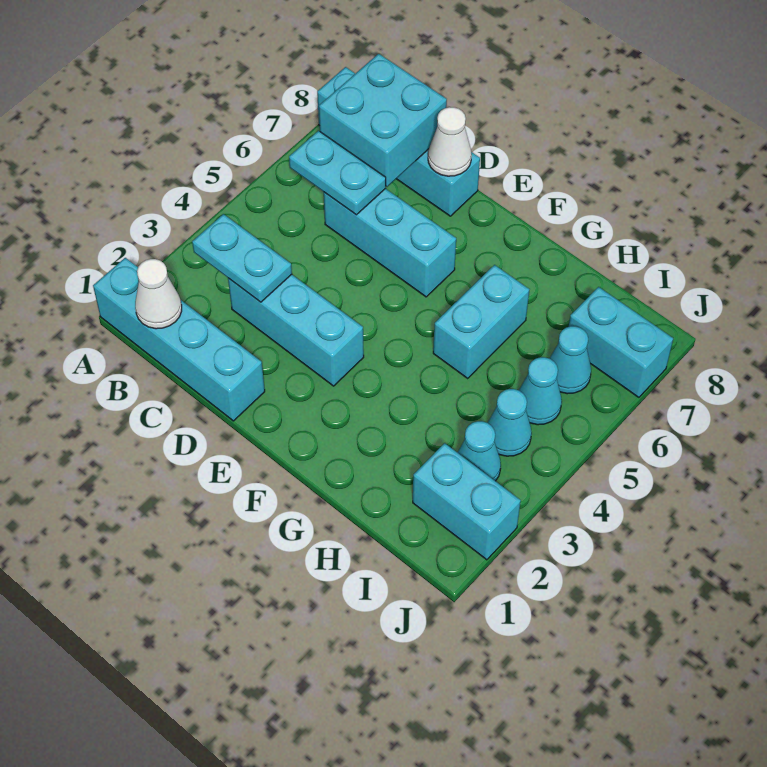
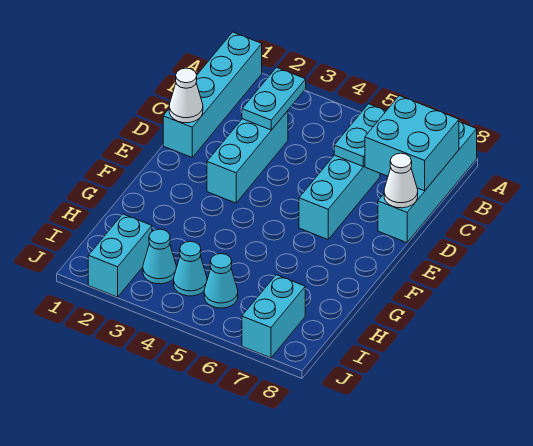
white 1x1 cone [135,259,182,329] -> white 1x1 cone moved to [169,68,203,123]
cyan 1x2 brick [433,265,529,378] -> none
cyan 1x1 cone [549,326,591,394] -> none

